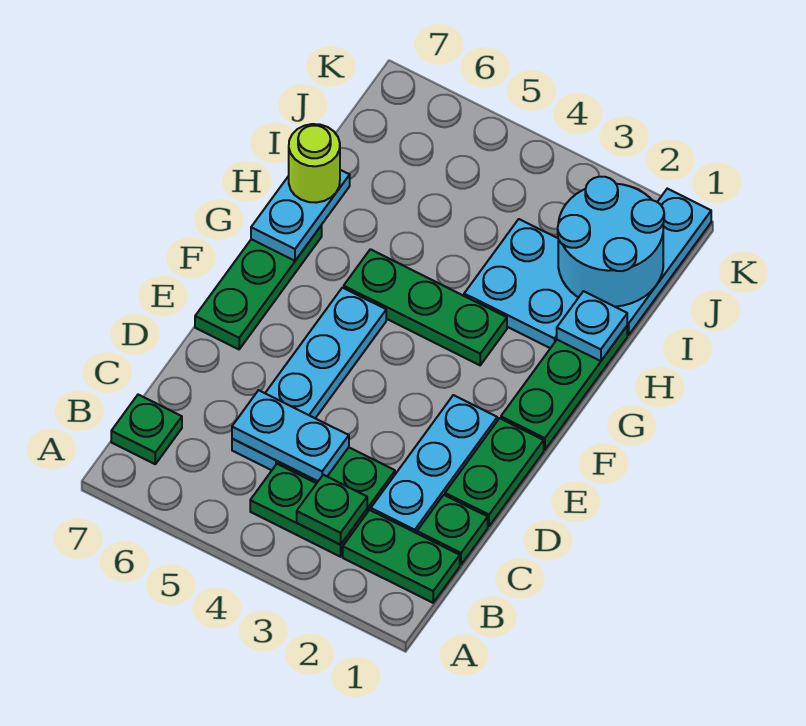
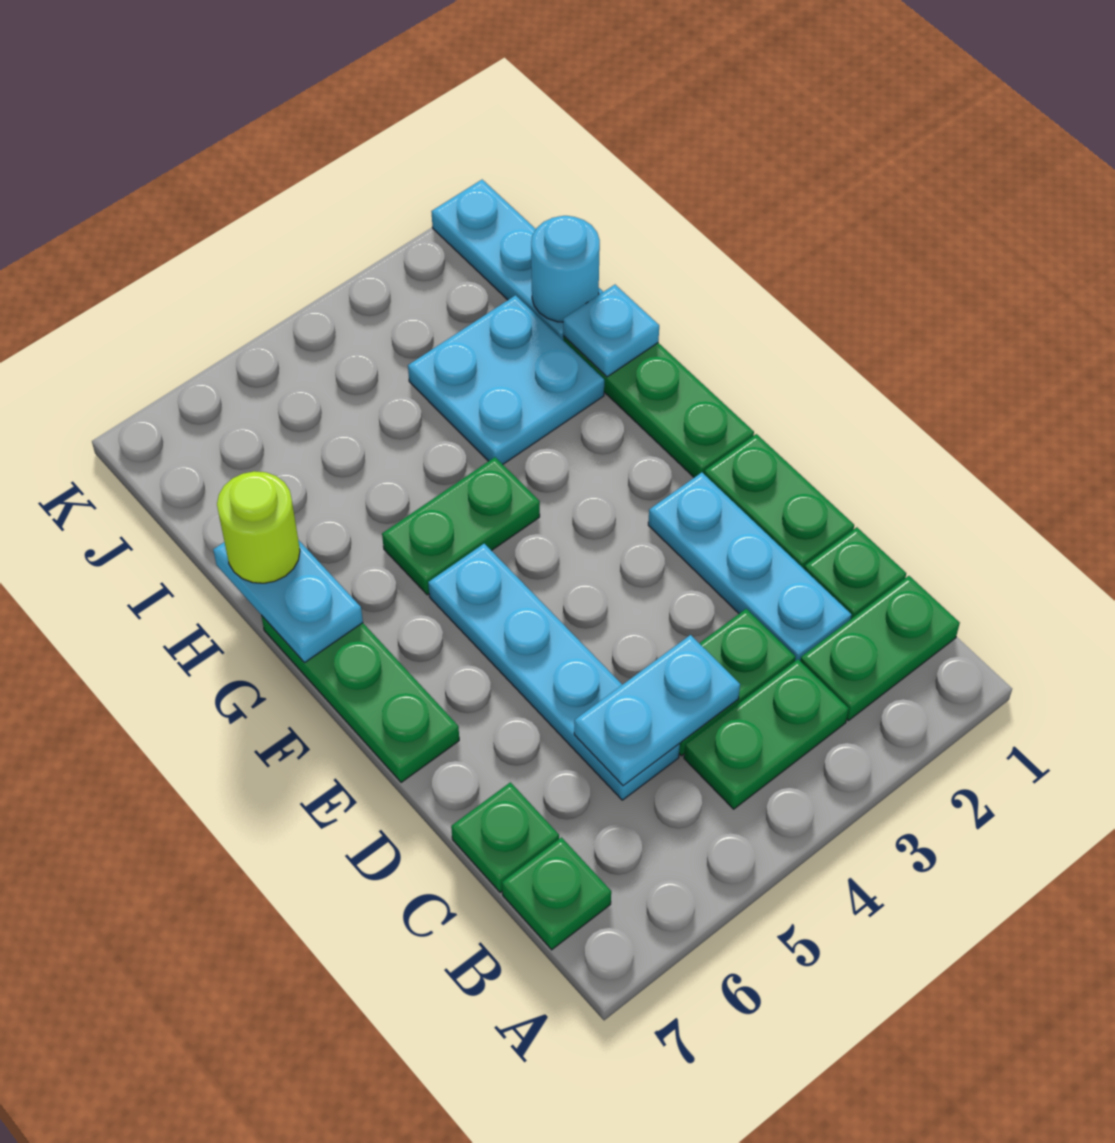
green 1x1 plate [297,475,367,545] -> green 1x1 plate moved to [451,782,559,892]
green 1x3 plate [344,249,507,365] -> green 1x2 plate [382,457,540,595]
cyan 2x2 round brick [558,177,664,307] -> cyan 1x1 round brick [531,216,600,322]

